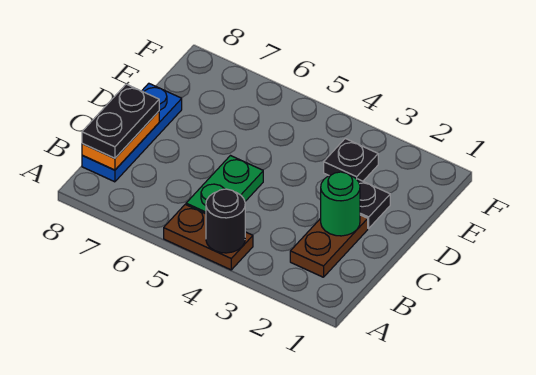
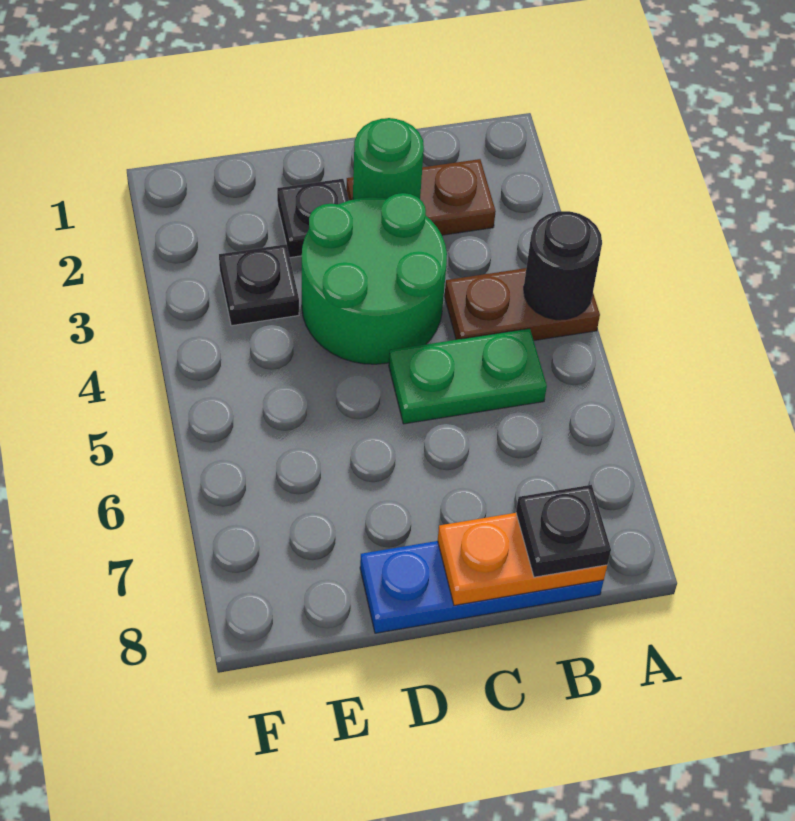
brown 1x2 plate [164,205,253,270] -> brown 1x2 plate turned to [444,268,600,341]
black 1x2 plate [82,84,159,158] -> black 1x1 plate [516,485,611,577]
none -> green 2x2 round brick [302,193,447,364]

